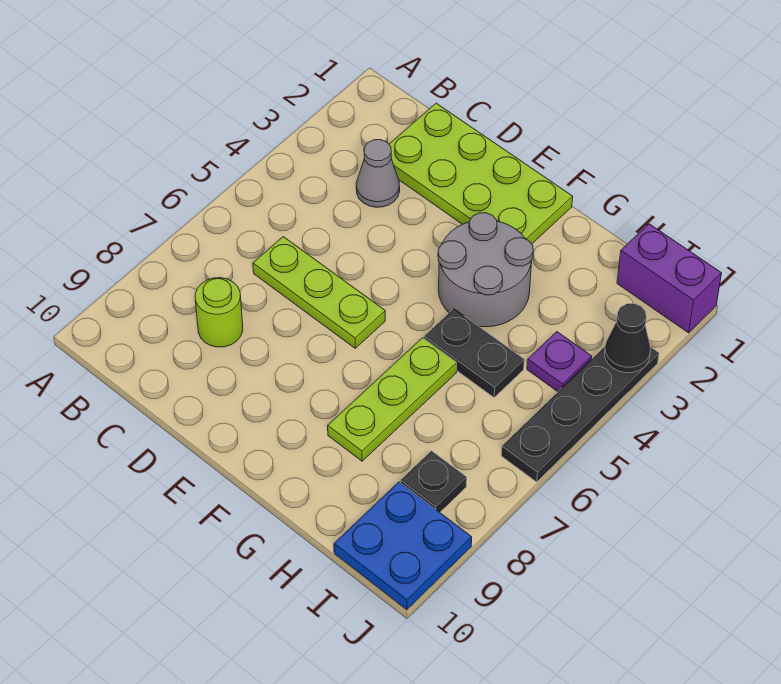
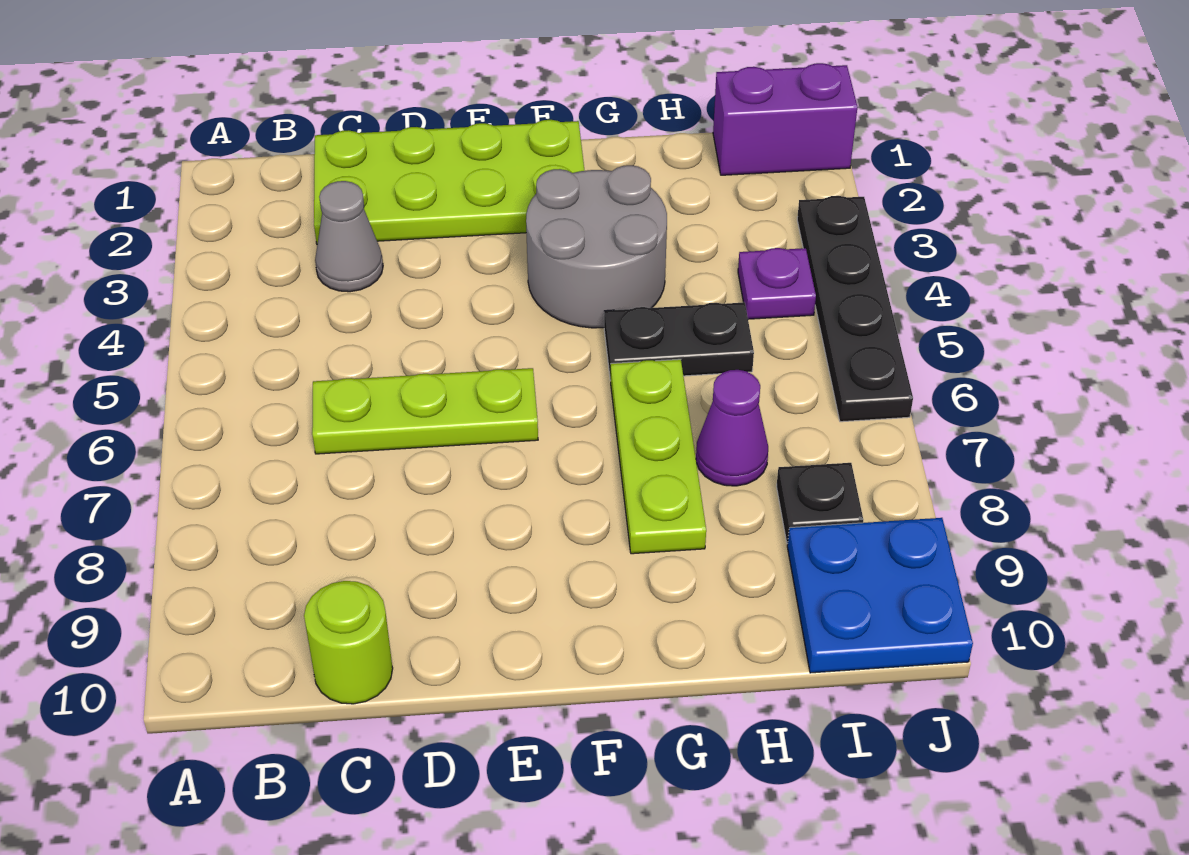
lime 1x1 round brick [195,278,243,347] -> lime 1x1 round brick moved to [304,581,393,704]
none -> purple 1x1 cone [696,370,768,486]
black 1x1 cone [604,304,651,373] -> none

